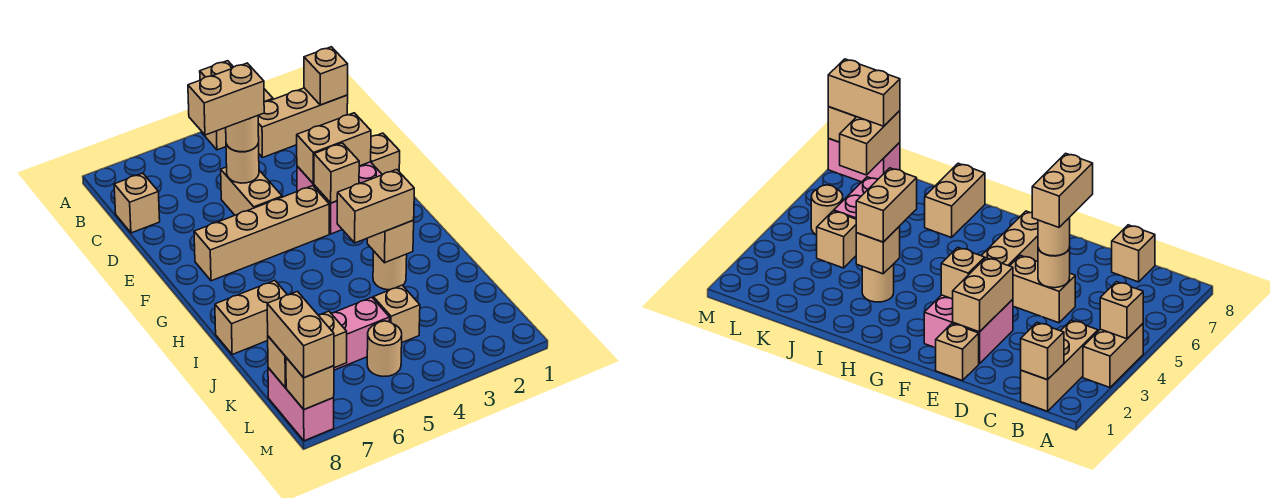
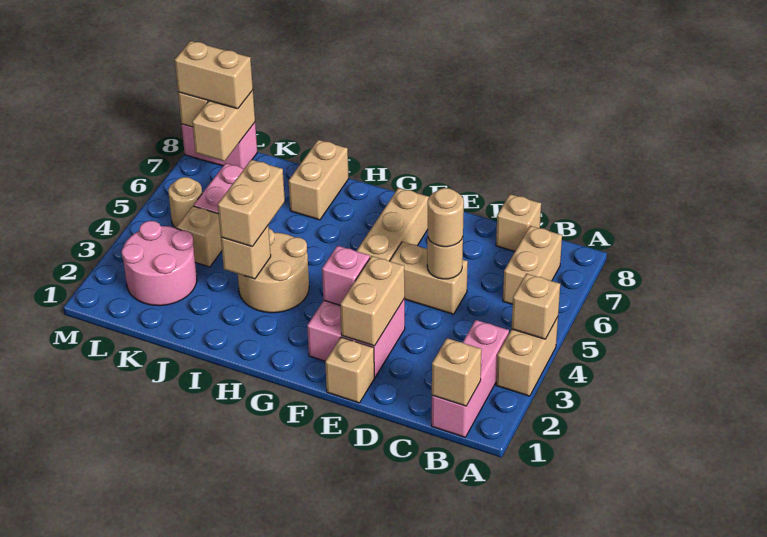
tan 1x3 brick [258,88,348,157] -> pink 1x3 brick [431,320,509,437]
tan 1x2 brick [188,63,264,135] -> tan 1x2 brick moved to [503,226,562,304]
tan 1x1 brick [314,143,359,203] -> pink 1x1 brick [322,246,370,305]
tan 1x1 round brick [373,251,407,290] -> tan 2x2 round brick [238,229,309,313]
none -> pink 2x2 round brick [121,221,197,306]

